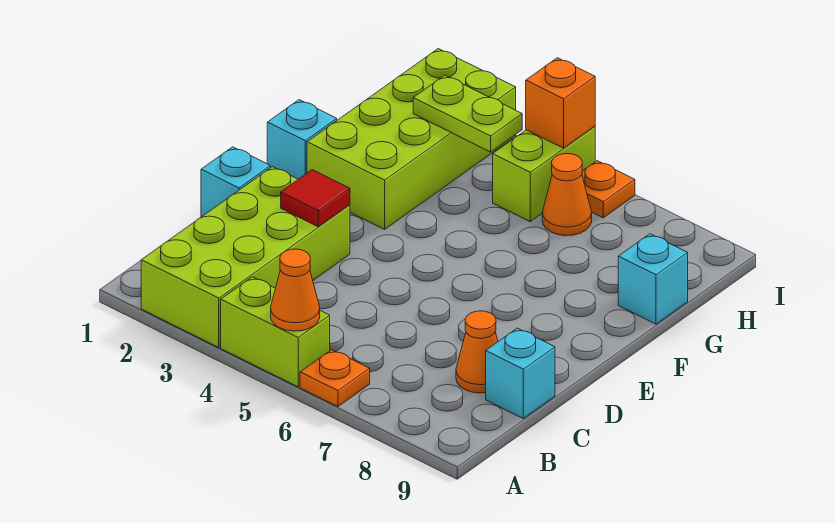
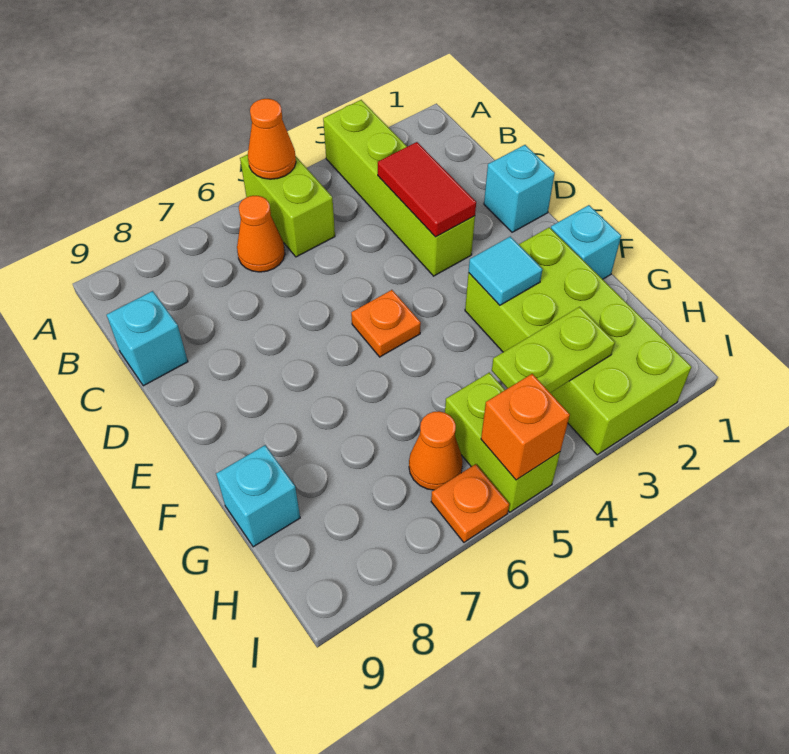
lime 2x4 brick [141,167,350,347] -> lime 1x4 brick [323,100,475,276]
lime 1x2 brick [221,277,330,387] -> lime 1x2 brick turned to [240,154,335,257]
orange 1x1 plate [300,350,370,407] -> orange 1x1 plate moved to [351,290,421,357]
orange 1x1 cone [456,311,498,393] -> orange 1x1 cone moved to [237,196,285,272]
red 1x1 tile [281,170,350,227] -> red 1x2 tile [378,142,476,237]
none -> cyan 1x1 tile [469,237,543,305]

